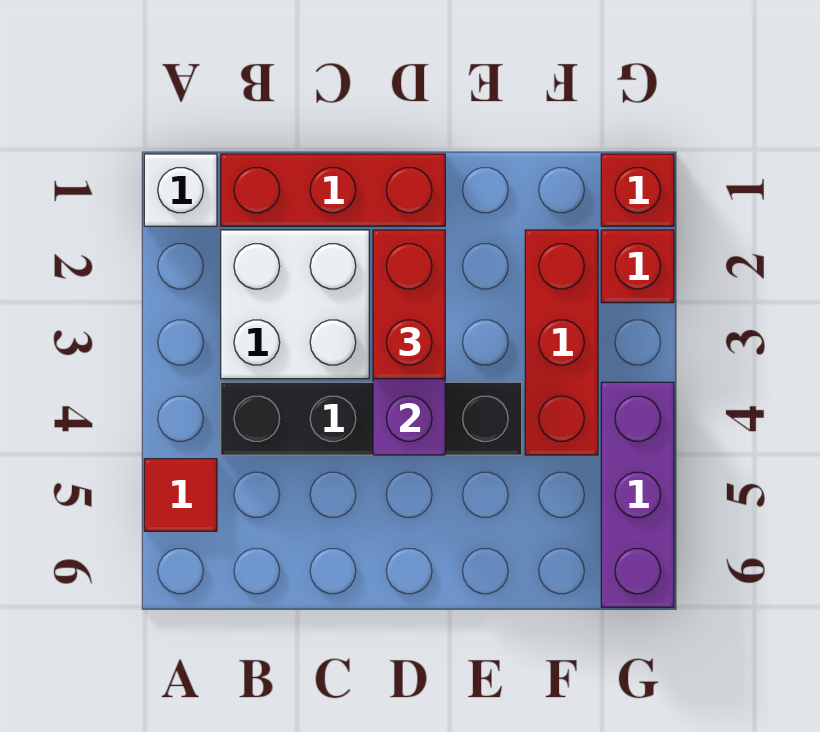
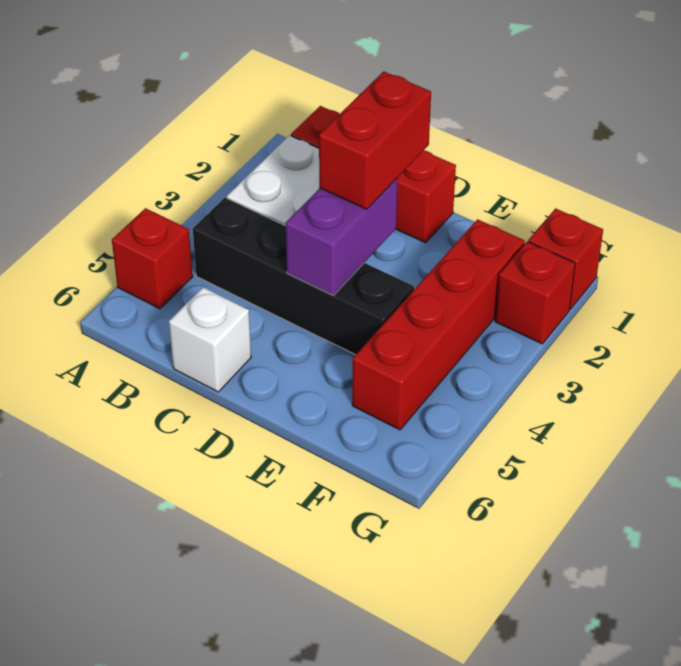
white 1x1 brick [144,154,217,226] -> white 1x1 brick moved to [169,287,251,392]
red 1x1 tile [144,459,217,531] -> red 1x1 brick [112,208,193,309]
red 1x3 brick [525,230,598,455] -> red 1x4 brick [352,219,525,430]
purple 1x3 brick [601,382,674,607] -> none

